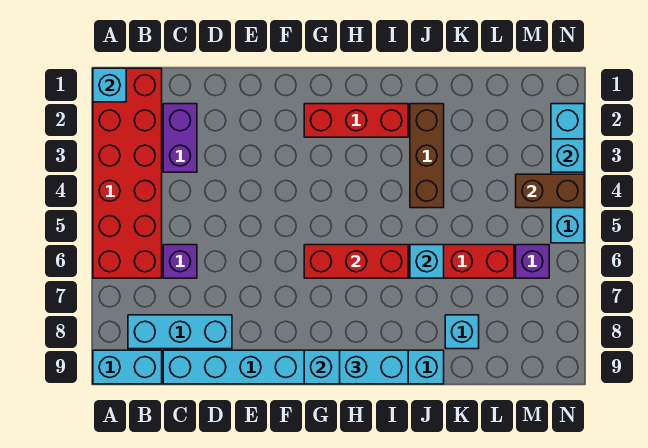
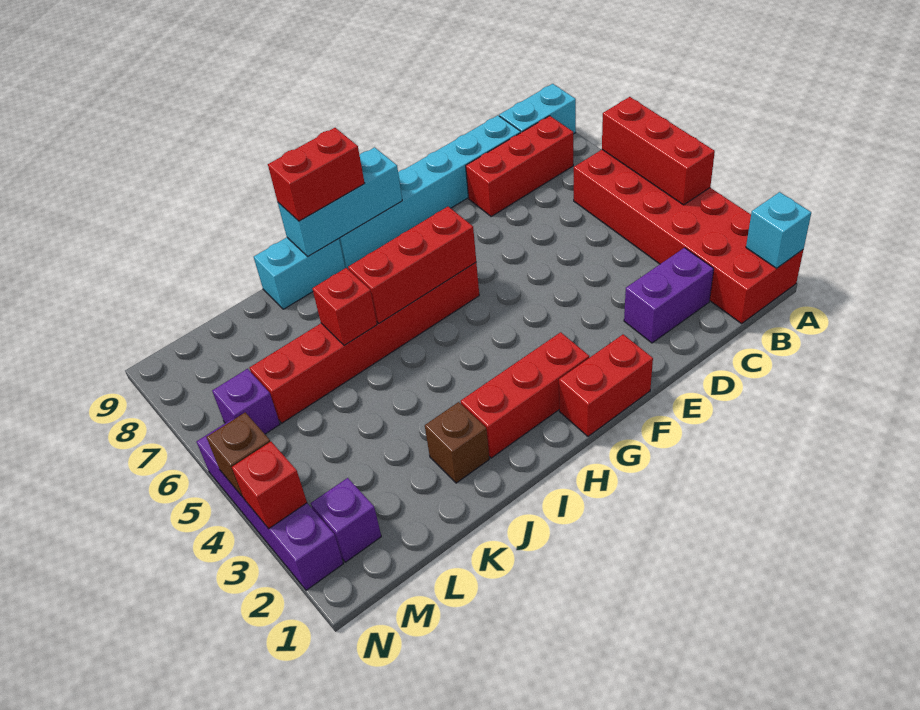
none -> red 1x3 brick [602,97,715,205]
cyan 1x3 brick [128,315,232,349] -> red 1x3 brick [466,116,573,217]
purple 1x2 brick [163,104,197,172] -> purple 1x2 brick turned to [624,248,714,343]
purple 1x1 brick [163,245,197,278] -> purple 1x1 brick moved to [311,478,381,562]
none -> red 1x2 brick [559,334,653,436]
cyan 1x2 brick [340,350,408,384] -> red 1x2 brick [268,128,365,221]
brown 1x3 brick [410,104,444,208] -> brown 1x1 brick [425,402,489,483]
cyan 1x1 brick [410,245,444,278] -> red 1x1 brick [312,268,377,346]
cyan 1x1 brick [445,315,479,349] -> none
brown 1x2 brick [516,174,584,208] -> brown 1x1 brick [207,412,270,498]
cyan 1x4 brick [551,104,584,243] -> purple 1x4 brick [197,419,343,590]
cyan 1x1 brick [551,139,584,172] -> red 1x1 brick [232,442,307,529]

